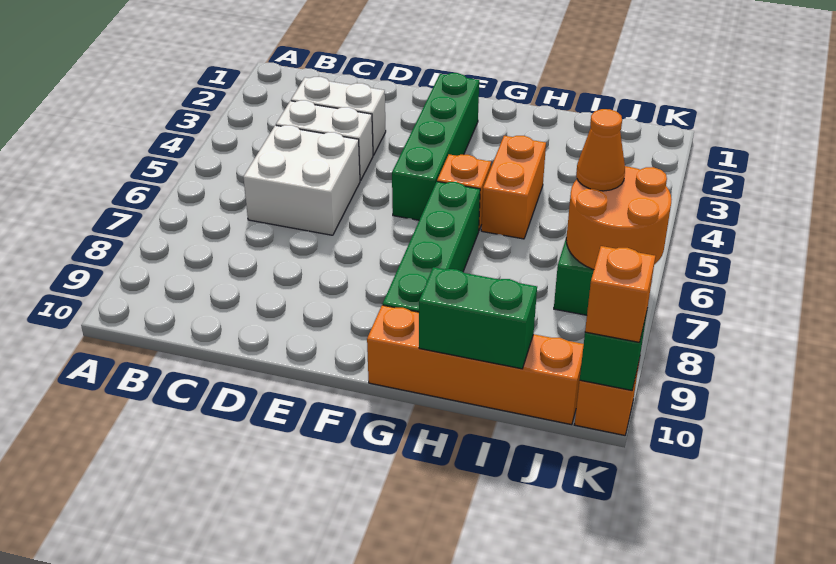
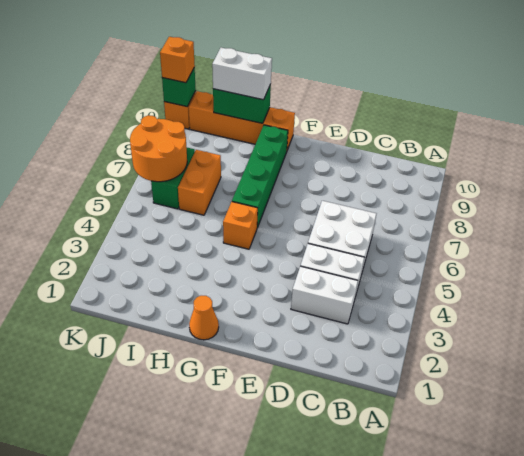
green 1x4 brick [392,73,479,220] -> none
orange 1x2 brick [481,136,546,239] -> orange 1x2 brick moved to [178,150,221,215]
none -> white 1x2 brick [212,48,272,100]
orange 1x1 cone [576,109,625,191] -> orange 1x1 cone moved to [189,296,219,340]

